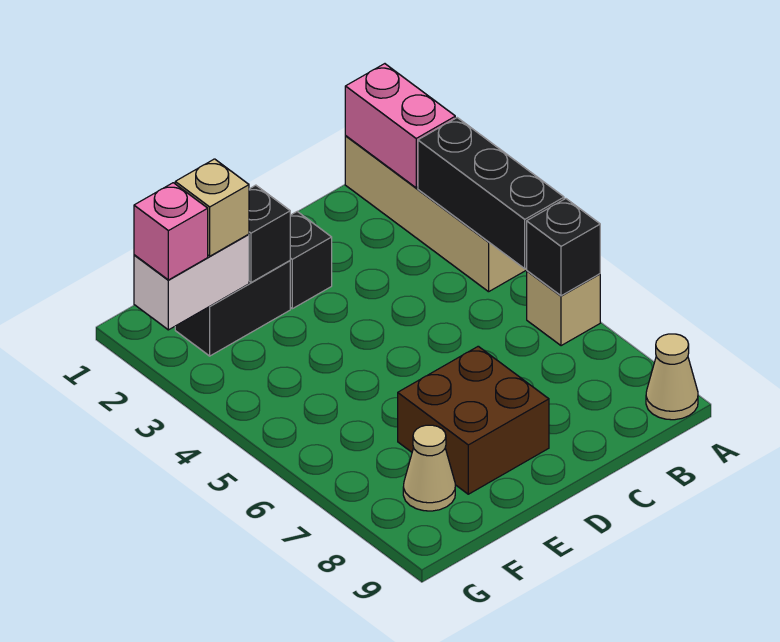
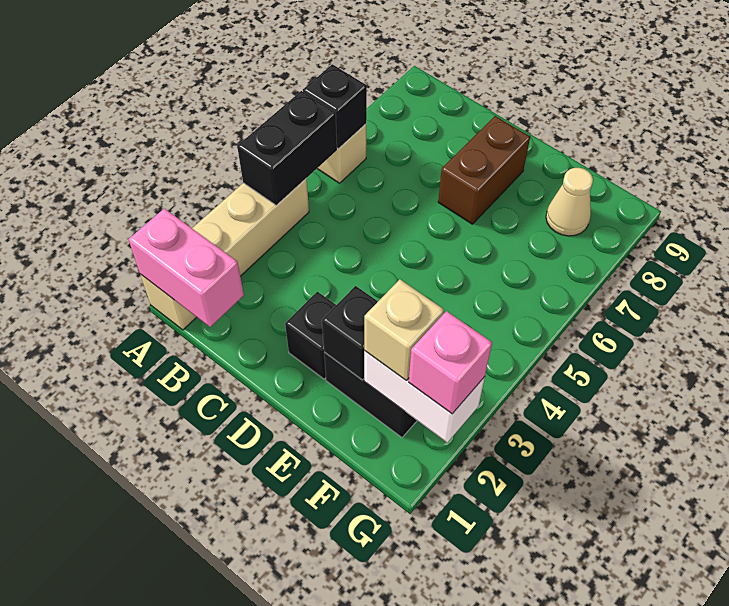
pink 1x2 brick [345,64,455,188] -> pink 1x2 brick turned to [129,208,244,327]
black 1x3 brick [418,118,564,269] -> black 1x2 brick [237,91,337,205]
tan 1x1 cone [646,334,698,420] -> none
brown 2x2 brick [398,346,549,494] -> brown 1x2 brick [438,116,530,224]

